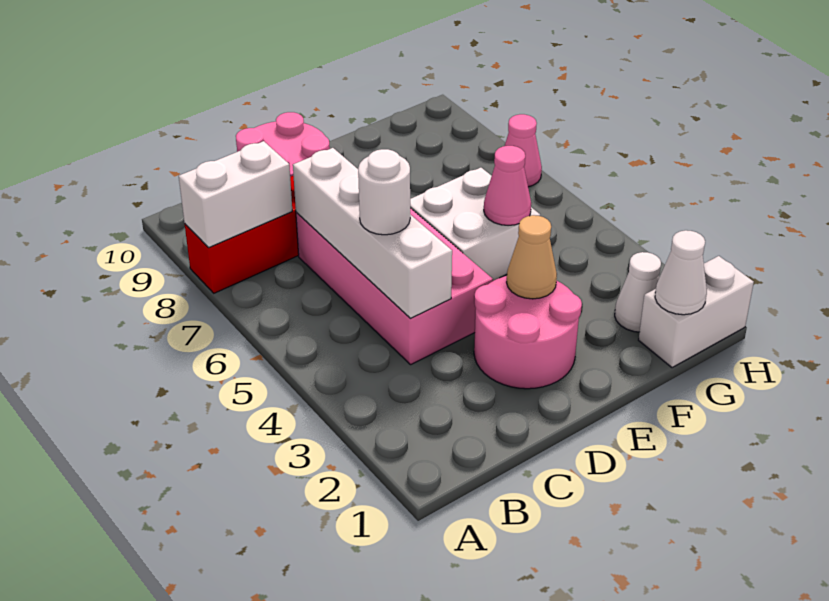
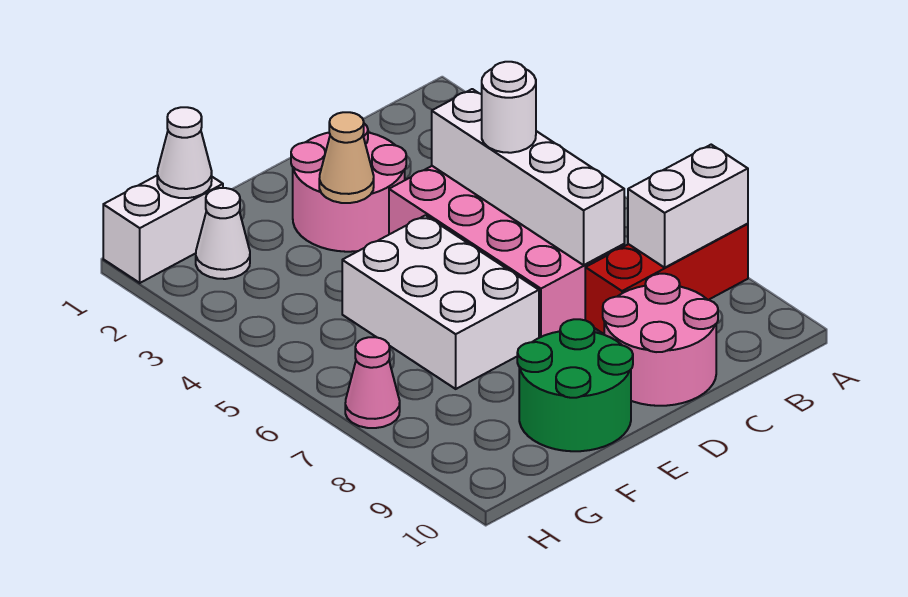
white 2x2 brick [410,168,540,281] -> white 2x3 brick [342,215,539,389]
none -> green 2x2 round brick [517,319,633,451]
pink 1x1 cone [484,146,531,225] -> none

